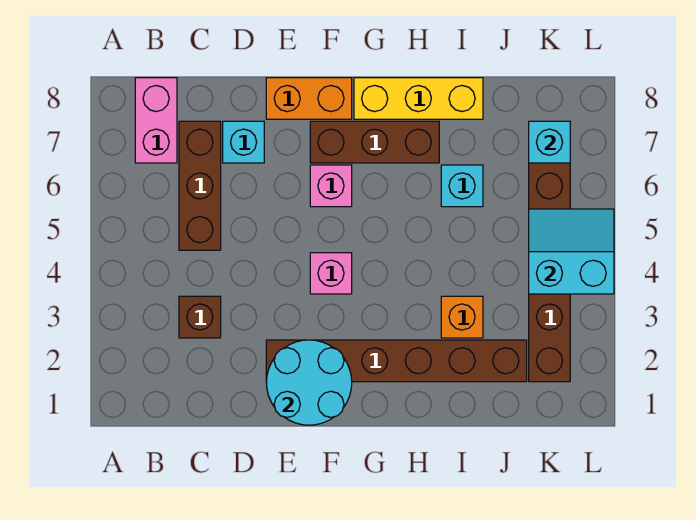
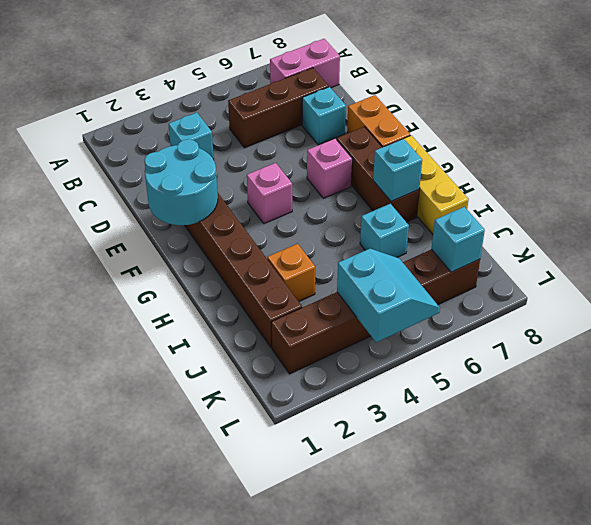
brown 1x1 brick [179,296,221,338] -> cyan 1x1 brick [169,113,214,160]
none -> cyan 1x1 brick [373,139,422,201]

